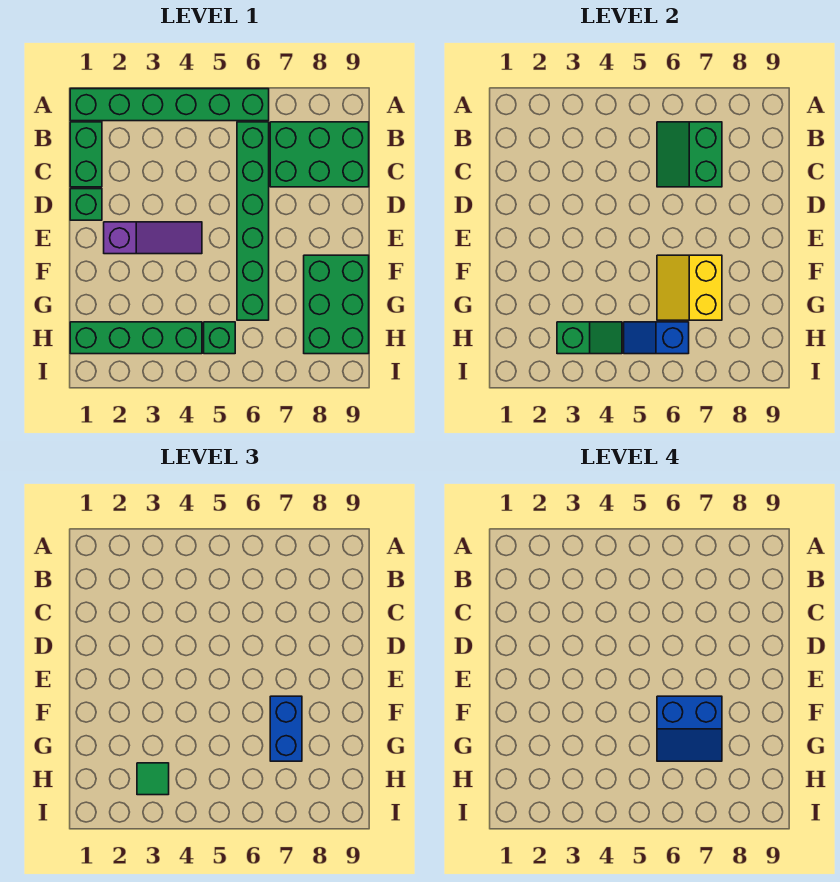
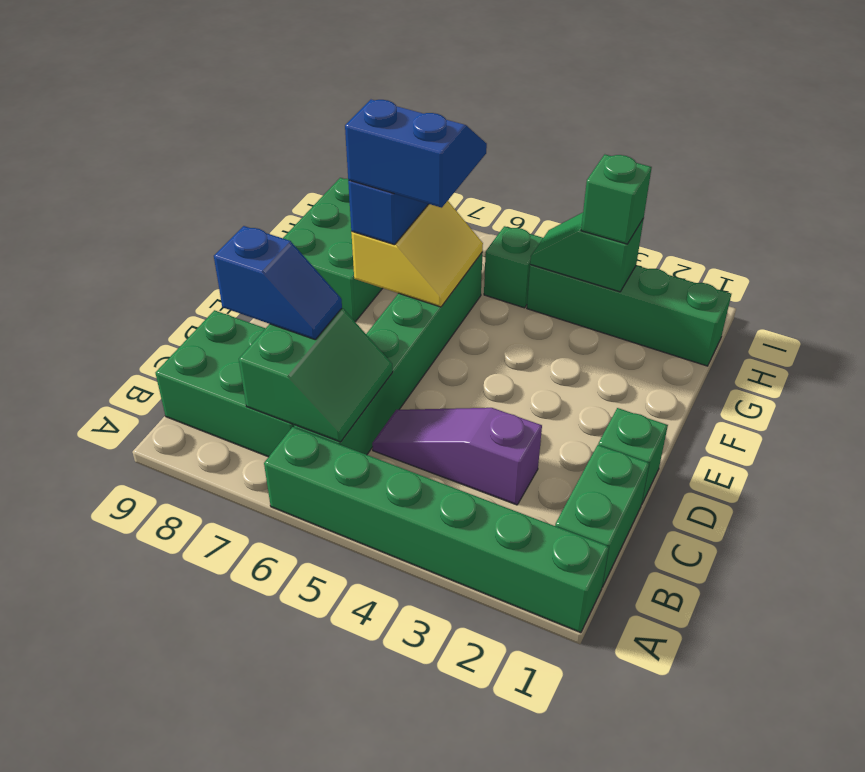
purple 1x3 slope [104,222,202,254] -> purple 1x3 slope moved to [372,408,542,505]
green 1x1 tile [137,763,169,795] -> green 1x1 brick [581,155,652,244]
blue 1x2 slope [624,322,689,354] -> blue 1x2 slope moved to [214,226,342,339]

